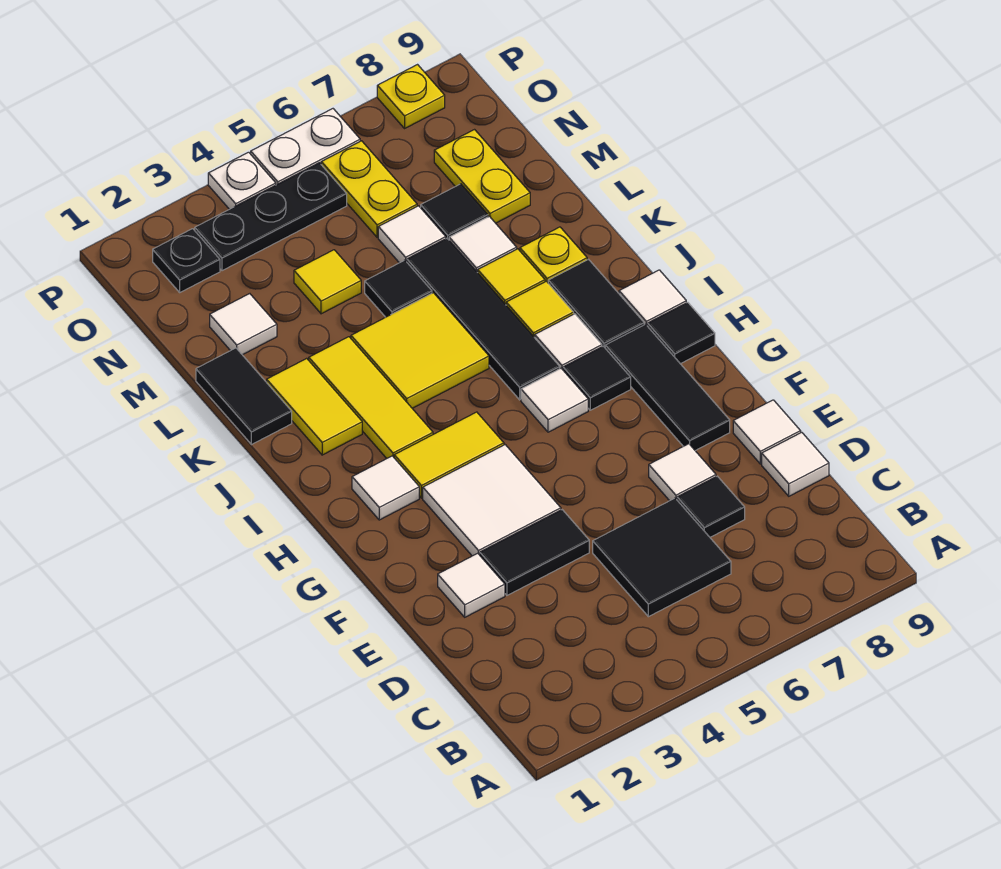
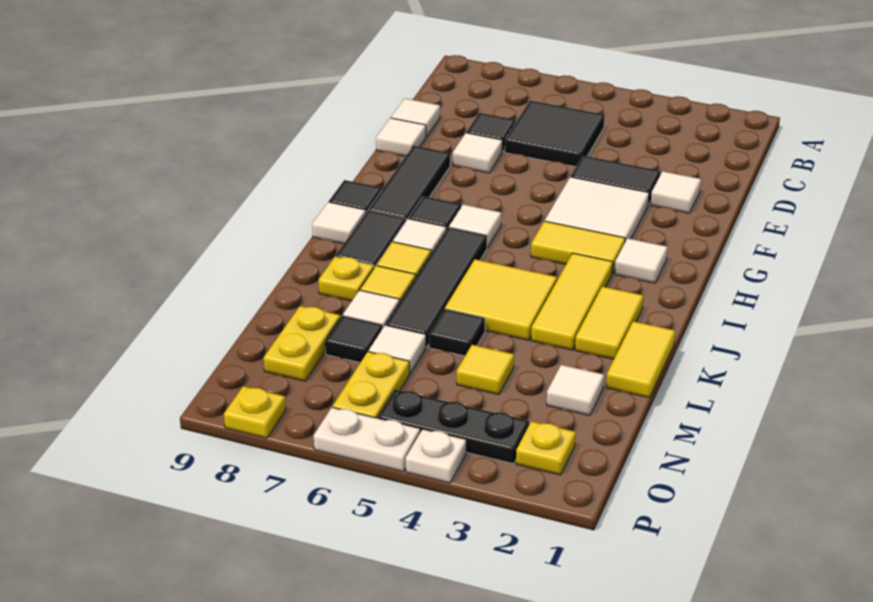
black 1x2 tile [196,348,292,445] -> yellow 1x2 tile [606,321,675,398]
black 1x1 plate [153,229,220,292] -> yellow 1x1 plate [516,421,576,475]

